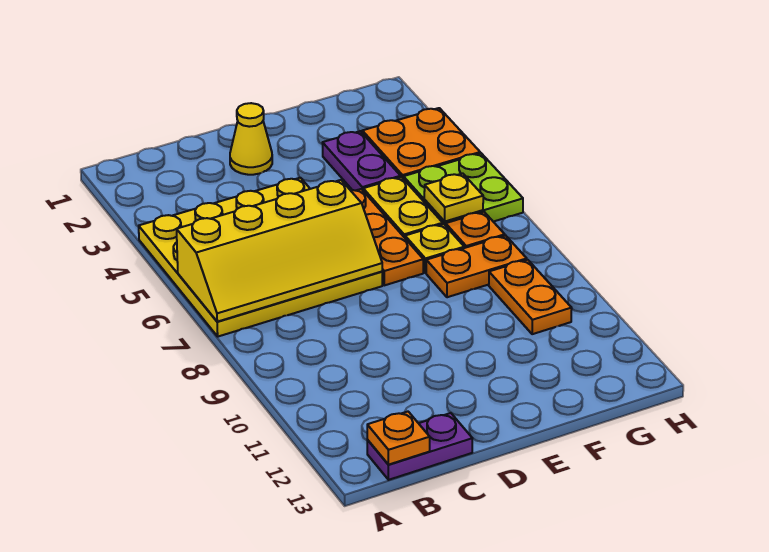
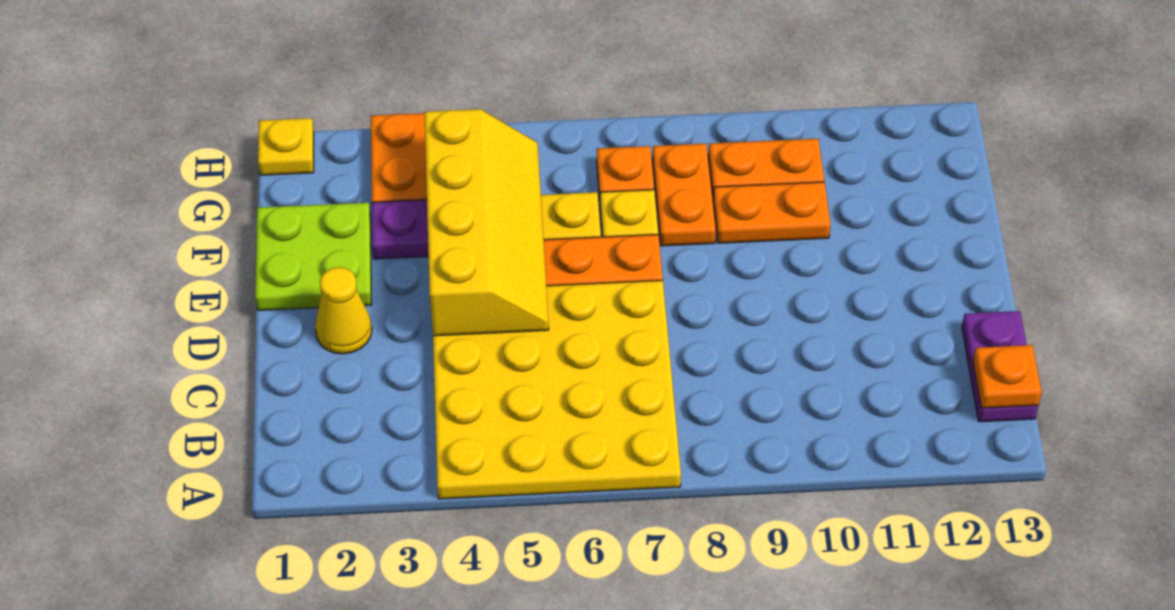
yellow 2x4 slope [177,180,382,322] -> yellow 2x4 slope moved to [424,109,549,336]
none -> orange 1x2 plate [713,182,831,243]
lime 2x2 plate [403,153,523,226] -> lime 2x2 plate moved to [255,203,372,310]
yellow 1x1 plate [424,173,483,221] -> yellow 1x1 plate moved to [258,118,314,175]

